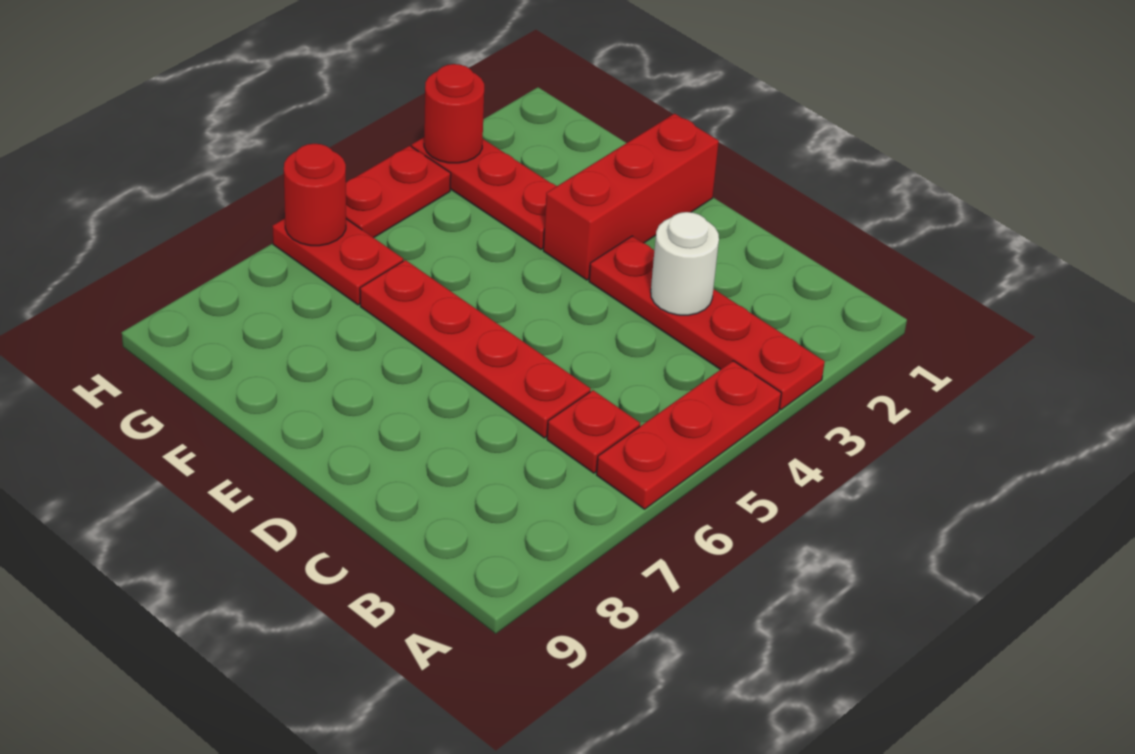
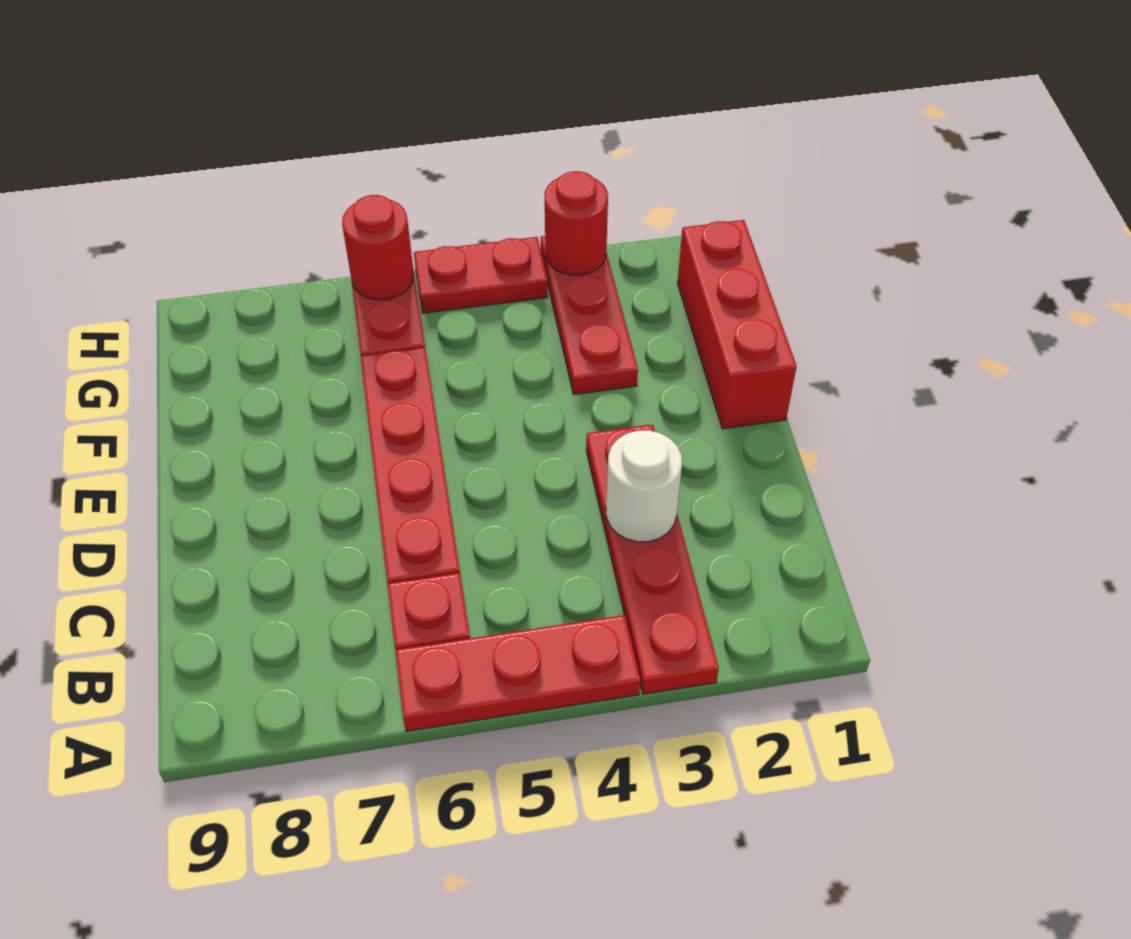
red 1x3 brick [543,114,719,280] -> red 1x3 brick turned to [678,220,797,429]

